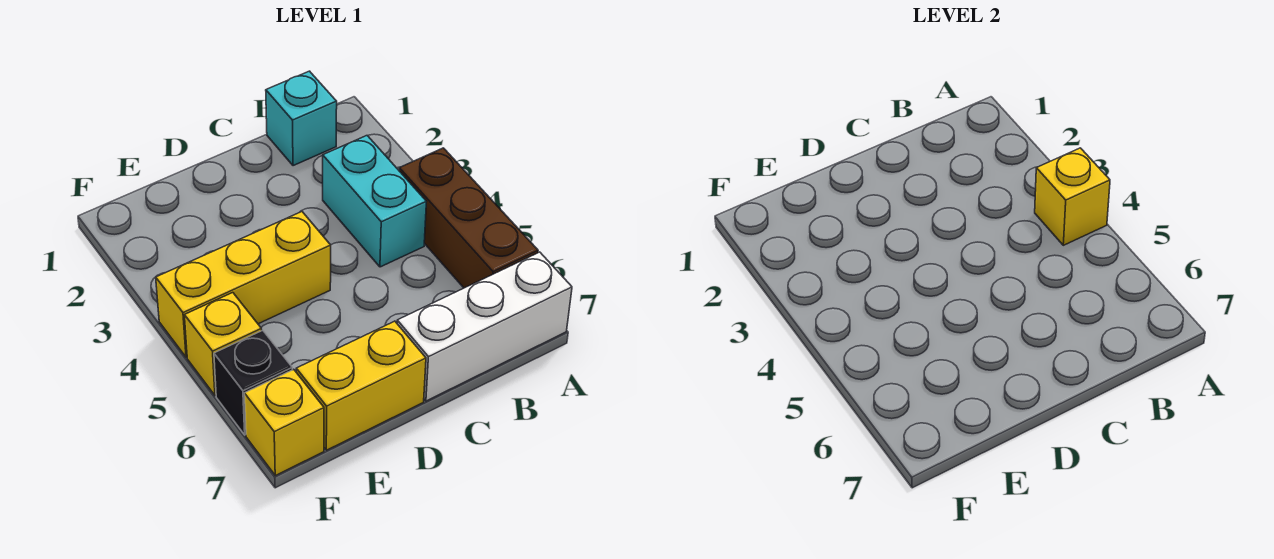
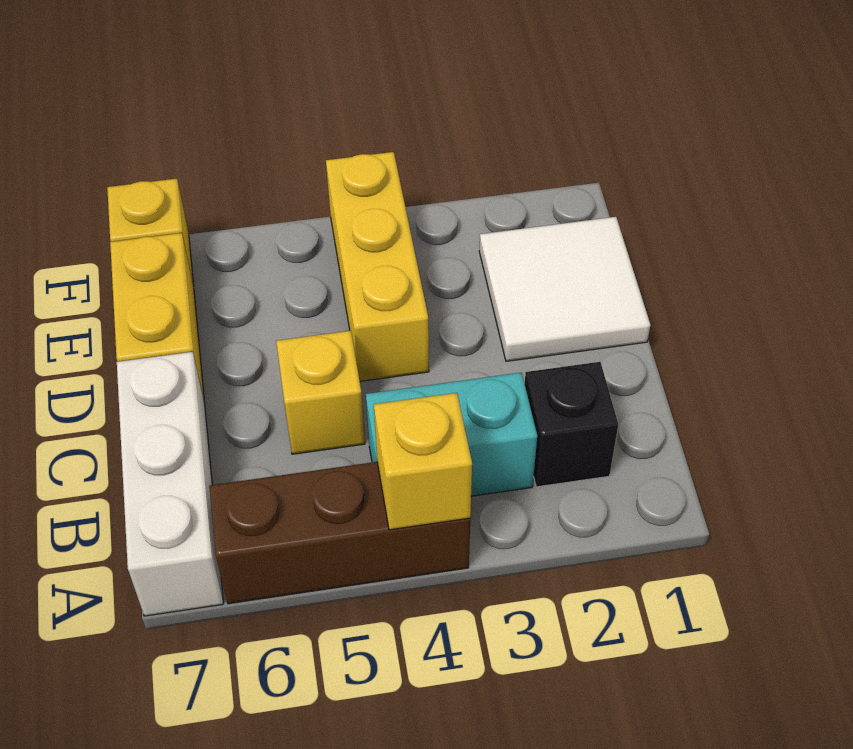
cyan 1x1 brick [266,71,337,166] -> none
none -> white 2x2 tile [479,217,650,361]
yellow 1x1 brick [184,293,262,396] -> yellow 1x1 brick moved to [276,331,365,454]
black 1x1 brick [214,330,292,435] -> black 1x1 brick moved to [525,362,618,487]

